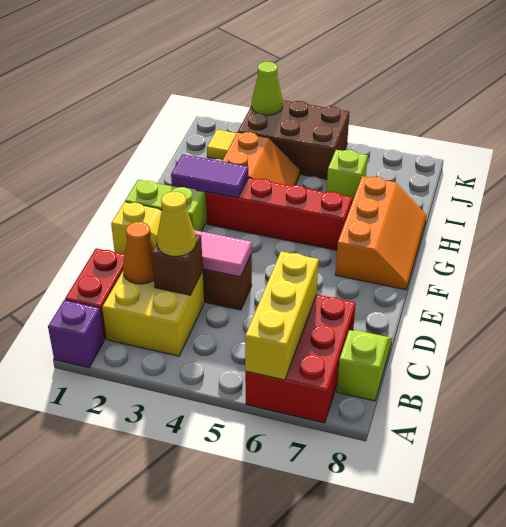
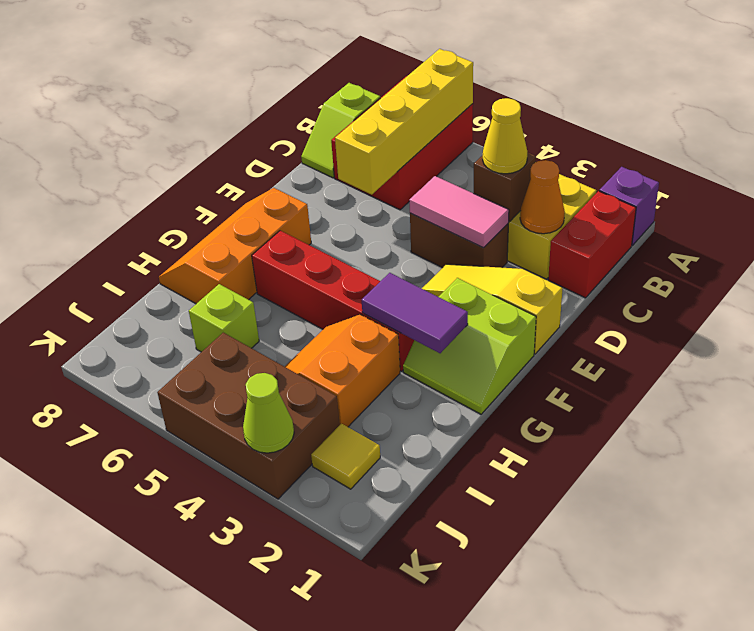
yellow 1x3 brick [245,251,319,380] -> yellow 1x4 brick [335,49,473,194]

